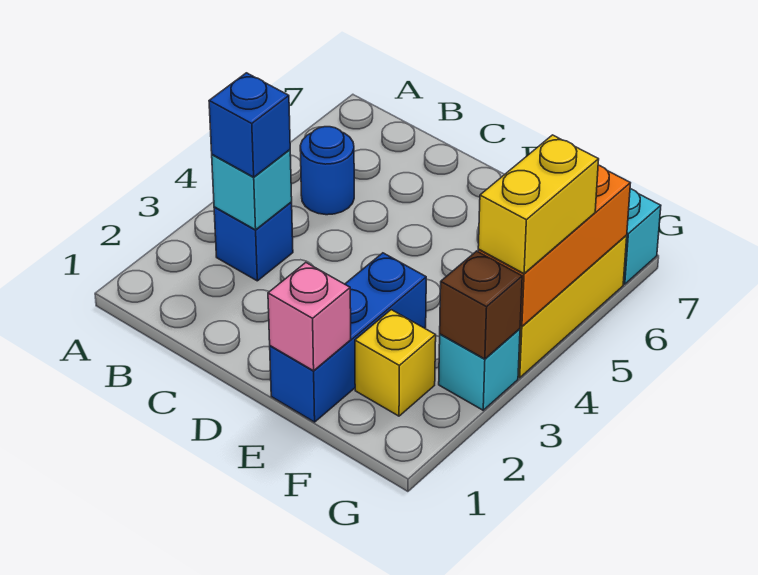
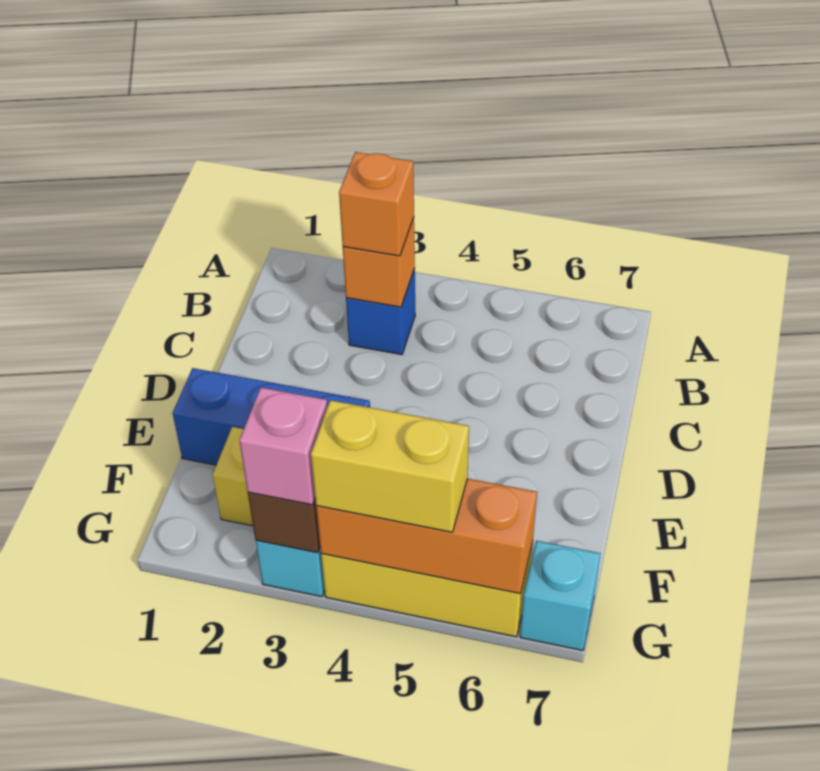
cyan 1x1 brick [212,150,292,230] -> orange 1x1 brick [343,218,415,307]
blue 1x1 brick [209,73,290,177] -> orange 1x1 brick [339,152,414,256]
blue 1x1 round brick [300,127,354,215] -> none
pink 1x1 brick [268,263,351,371] -> pink 1x1 brick moved to [239,388,327,505]

